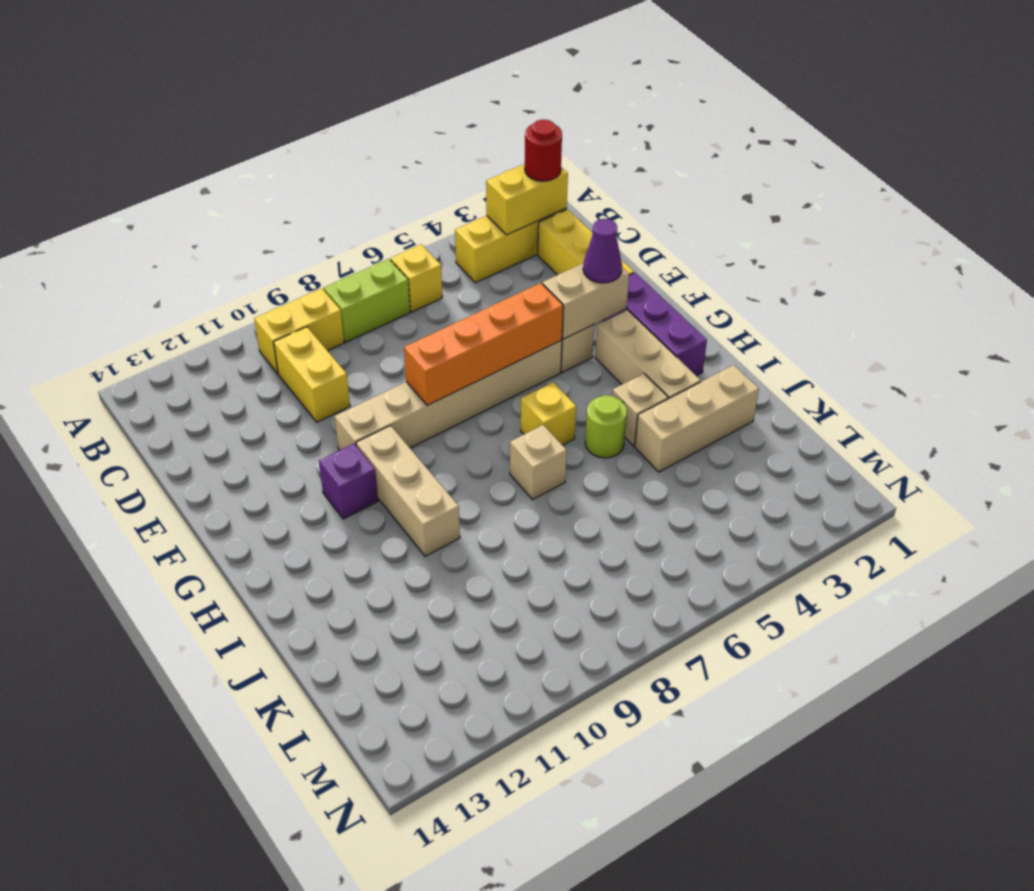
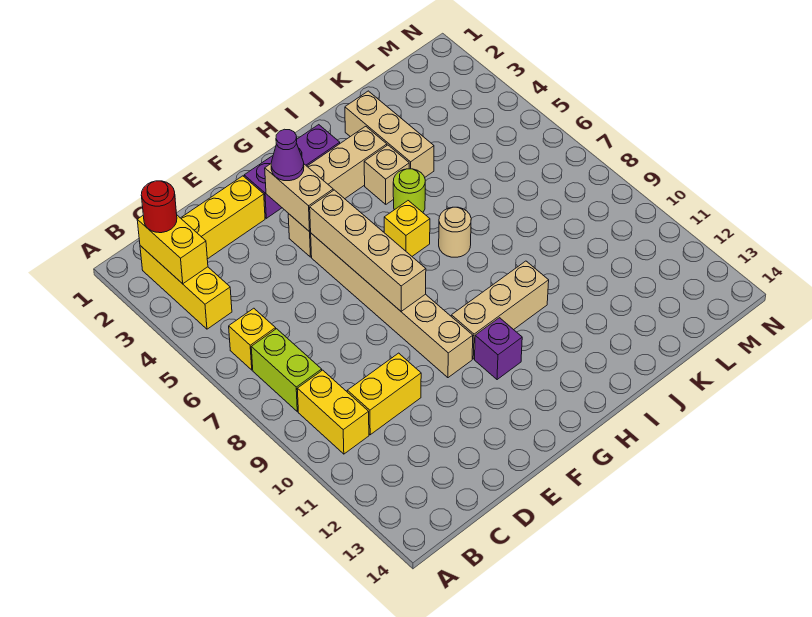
orange 1x4 brick [404,283,563,405] -> tan 1x4 brick [310,190,426,311]
tan 1x1 brick [510,425,567,499] -> tan 1x1 round brick [439,207,471,257]

